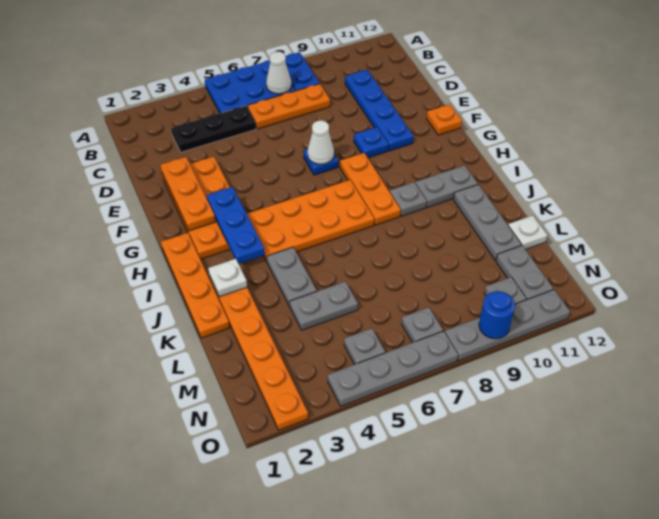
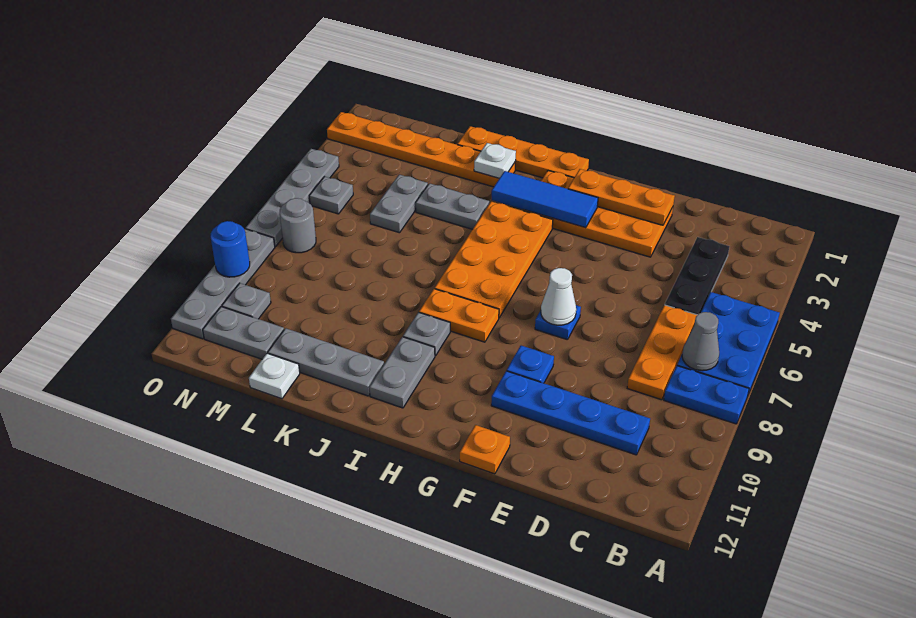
white 1x1 cone [266,52,291,94] -> grey 1x1 cone [682,312,719,371]
blue 1x3 plate [207,187,265,264] -> blue 1x3 tile [492,171,598,228]
orange 1x3 plate [340,153,401,225] -> orange 1x2 plate [419,289,499,342]
grey 1x1 plate [402,307,443,343] -> grey 1x1 round brick [280,198,316,253]

